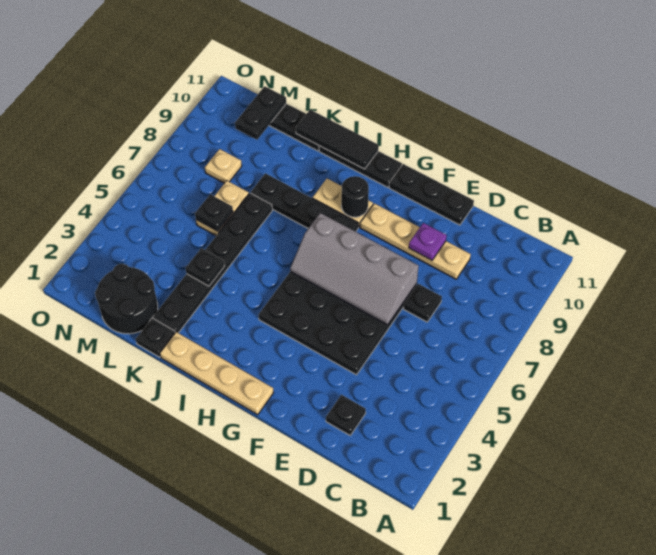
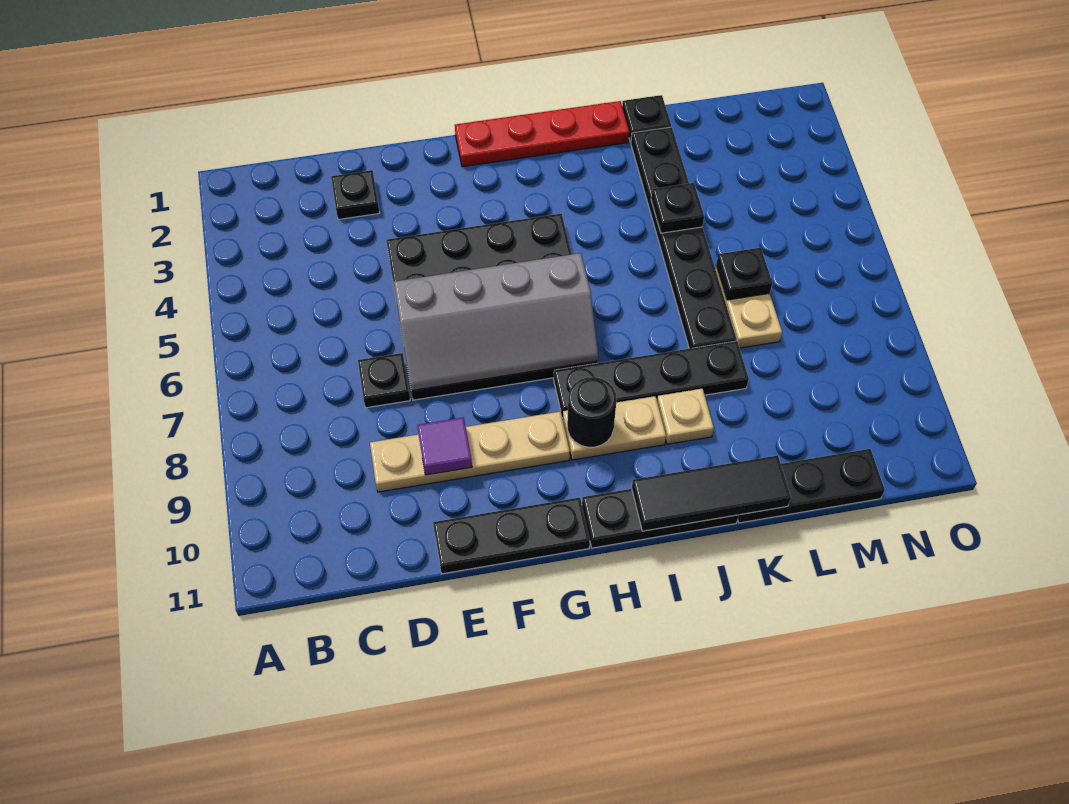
grey 2x4 slope [290,213,419,325] -> grey 2x4 slope turned to [394,253,598,391]
purple 1x1 plate [409,223,447,260] -> purple 1x1 tile [417,417,472,475]
tan 1x4 plate [160,332,274,415] -> red 1x4 plate [455,101,629,167]
black 2x2 round brick [95,264,158,334] -> none
tan 1x1 plate [205,149,242,183] -> tan 1x1 plate moved to [657,389,714,444]
black 1x2 plate [235,86,286,140] -> none

